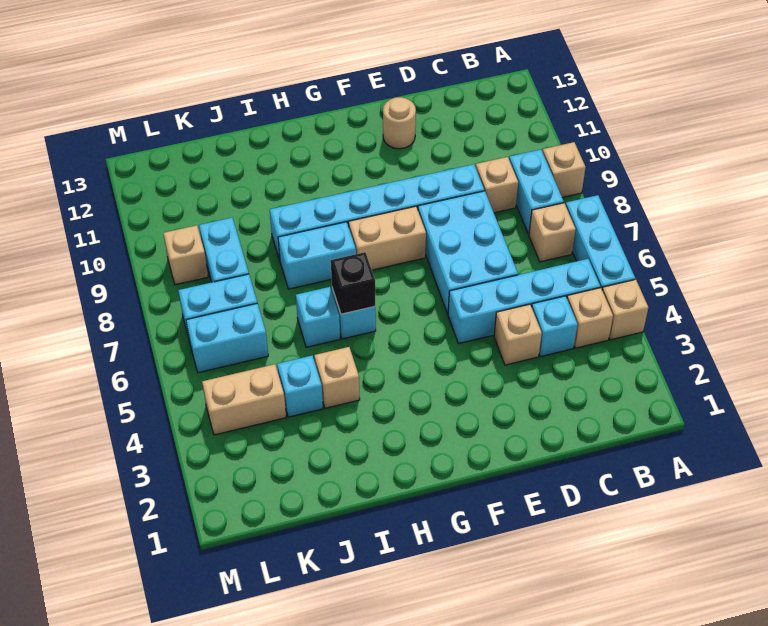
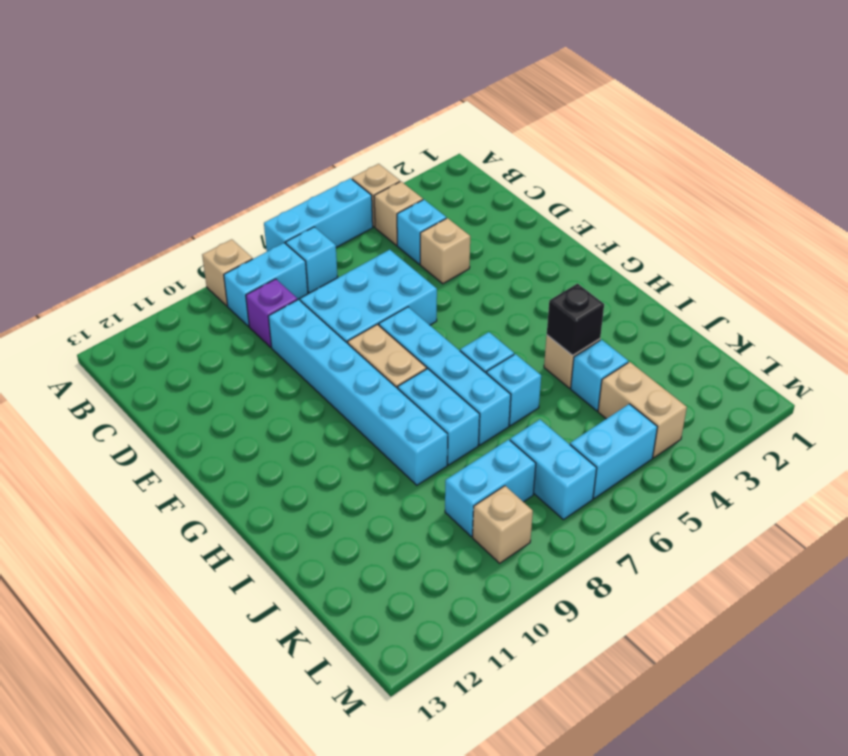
cyan 1x4 brick [448,259,600,344] -> cyan 1x4 brick moved to [379,307,511,445]
tan 1x1 brick [529,203,576,262] -> cyan 1x1 brick [286,227,338,293]
tan 1x1 brick [476,157,518,213] -> purple 1x1 brick [246,279,298,347]
tan 1x1 round brick [383,97,416,149] -> none
black 1x1 brick [331,252,375,314] -> black 1x1 brick moved to [547,284,604,355]
cyan 1x2 brick [186,303,268,373] -> cyan 1x2 brick turned to [570,404,657,498]

